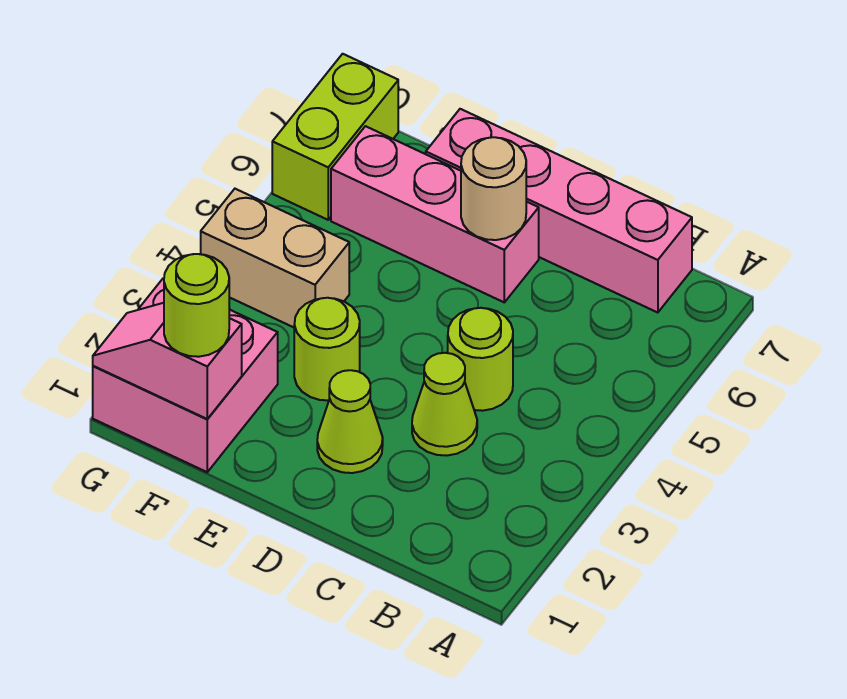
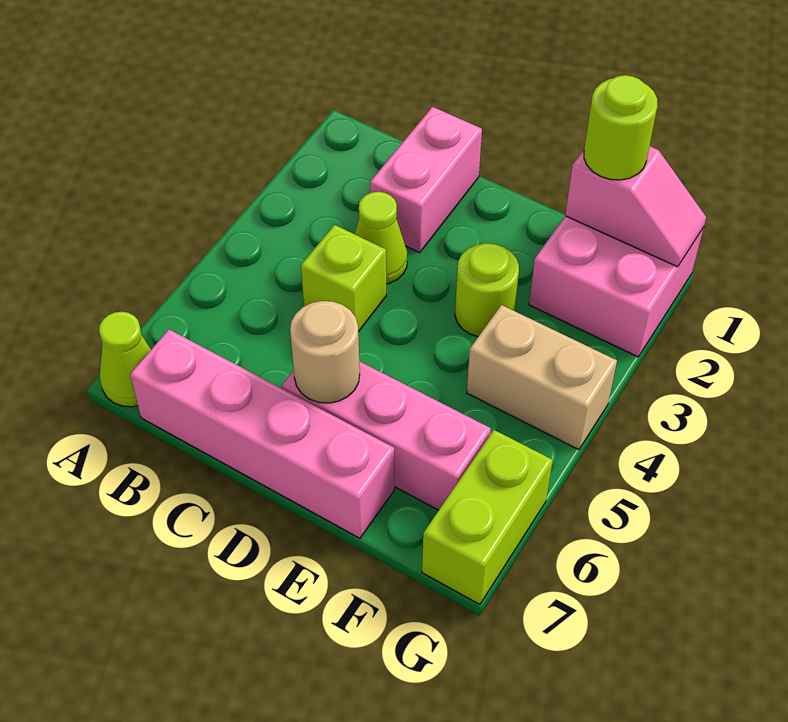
none -> pink 1x2 brick [370,107,482,253]
lime 1x1 round brick [448,308,513,411] -> lime 1x1 brick [301,225,386,332]
lime 1x1 cone [317,370,383,473] -> lime 1x1 cone moved to [99,312,151,407]

